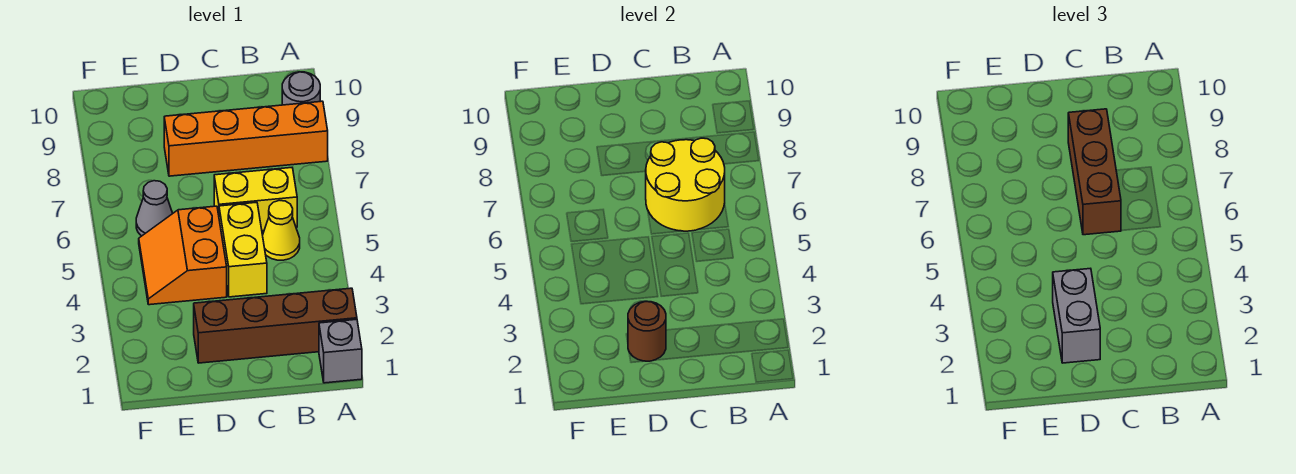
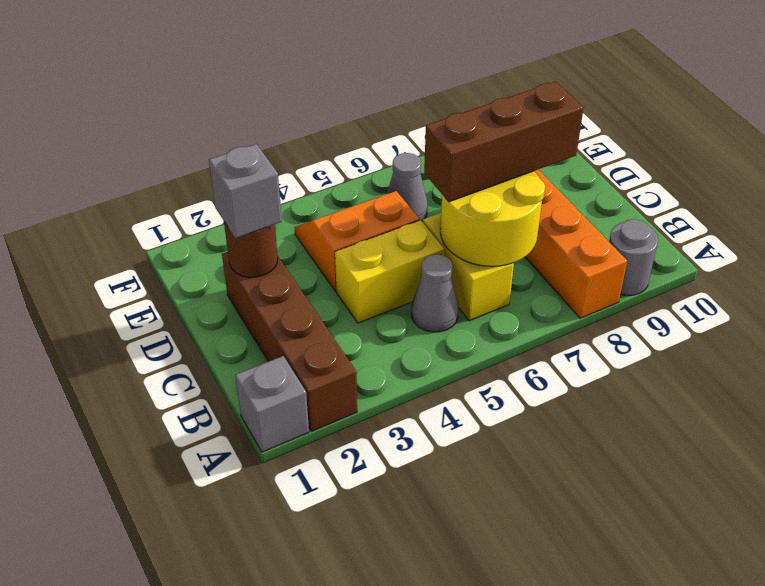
yellow 1x1 cone [263,200,300,260] -> grey 1x1 cone [411,255,459,332]
grey 1x2 brick [1053,268,1100,363] -> grey 1x1 brick [209,144,282,238]

